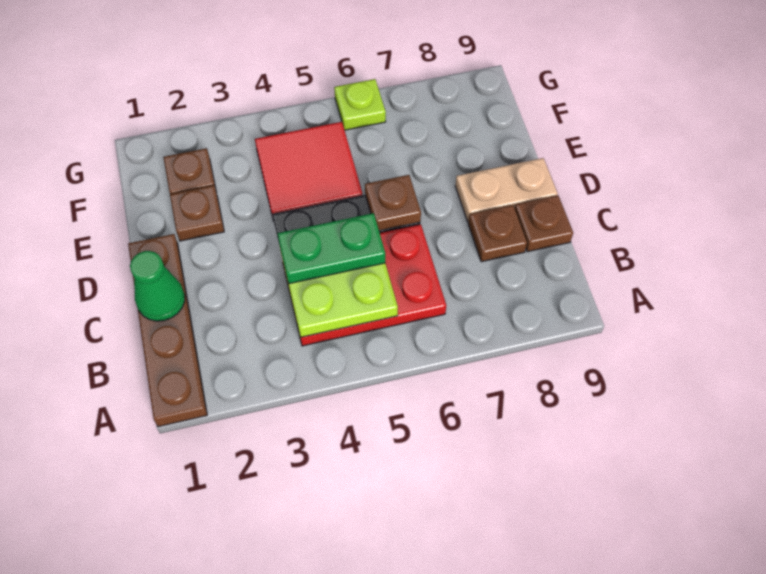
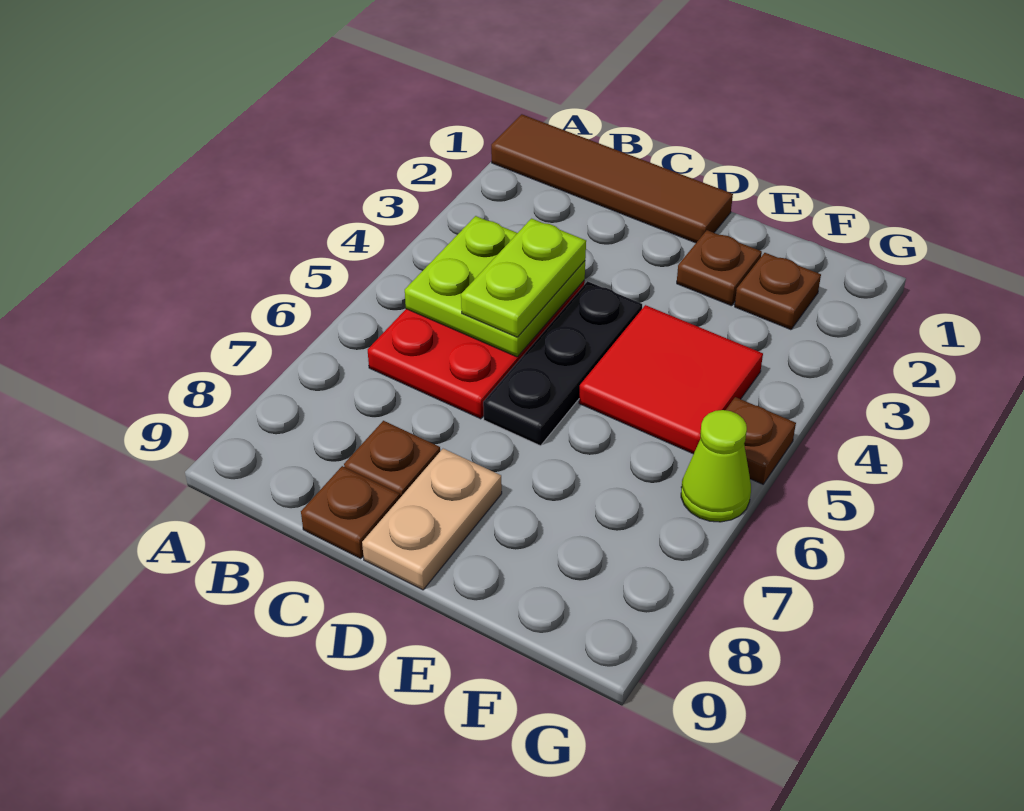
brown 1x4 plate [128,234,207,427] -> brown 1x4 tile [491,114,733,243]
green 1x1 cone [130,251,185,321] -> none
green 1x2 plate [278,213,385,284] -> lime 1x2 plate [461,219,586,337]
brown 1x1 plate [365,175,421,231] -> brown 1x1 plate moved to [726,397,796,484]
lime 1x1 plate [334,79,386,130] -> lime 1x1 cone [681,410,751,522]

